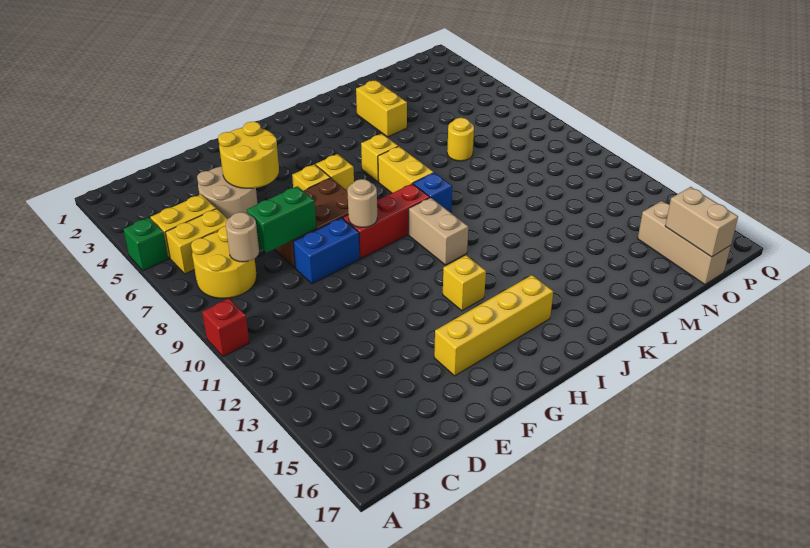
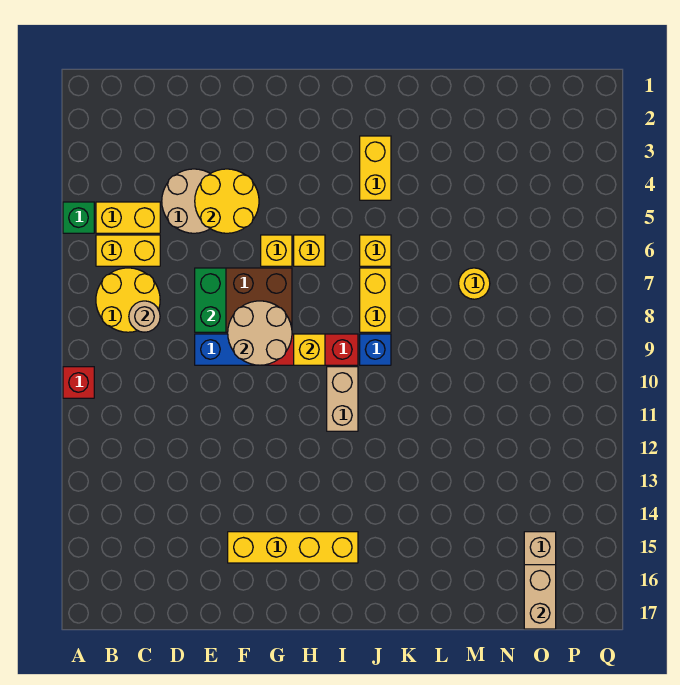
green 1x2 brick [247,186,316,253] -> green 1x2 brick turned to [195,268,226,332]
tan 1x1 round brick [347,179,377,227] -> tan 2x2 round brick [228,301,292,365]
yellow 1x1 brick [443,255,486,311] -> yellow 1x1 brick moved to [294,334,325,365]
yellow 1x2 brick [356,80,407,137] -> yellow 1x2 brick moved to [360,136,391,200]

